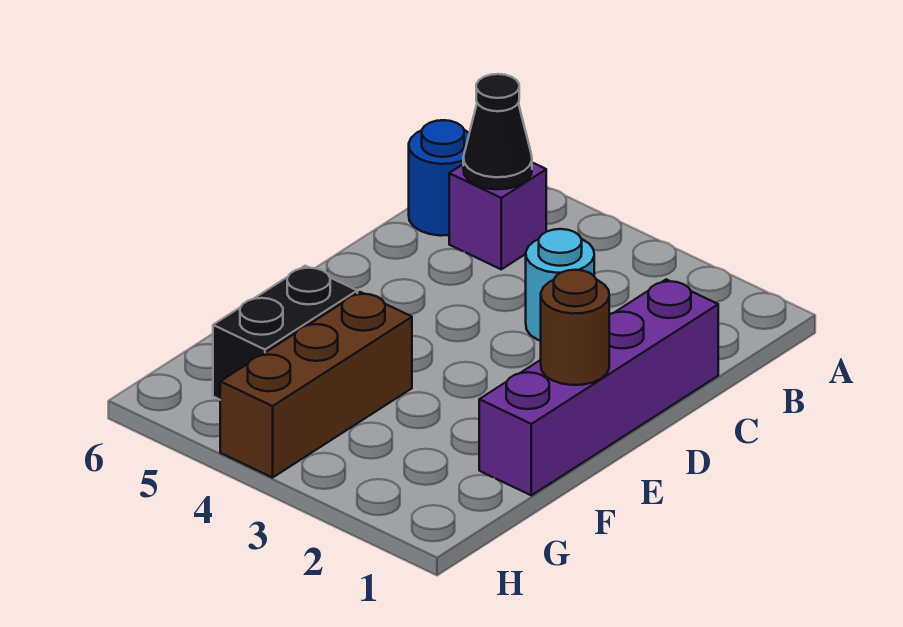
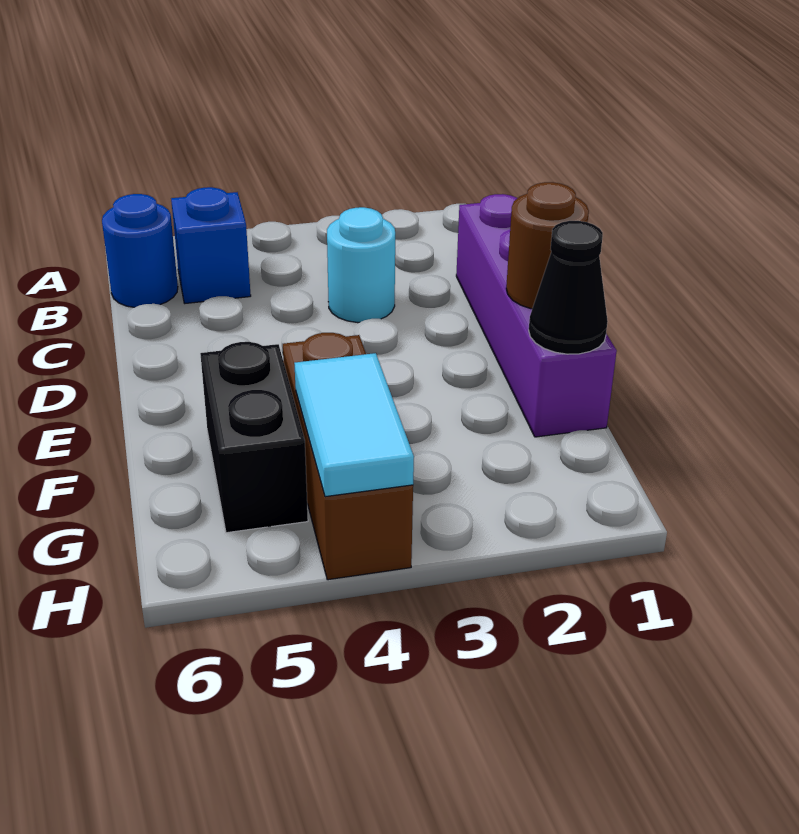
purple 1x1 brick [449,163,546,269] -> blue 1x1 brick [171,187,251,303]
black 1x1 cone [463,74,532,189] -> black 1x1 cone moved to [529,221,608,354]
none -> cyan 1x2 tile [294,353,414,497]

